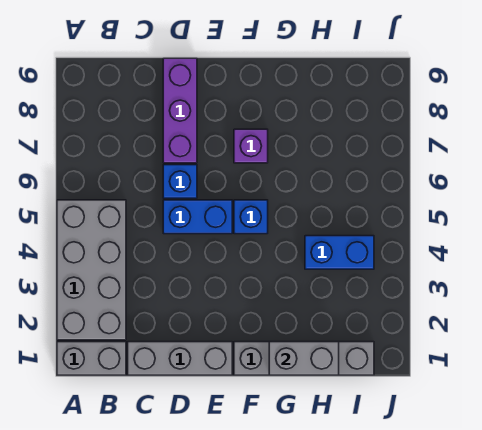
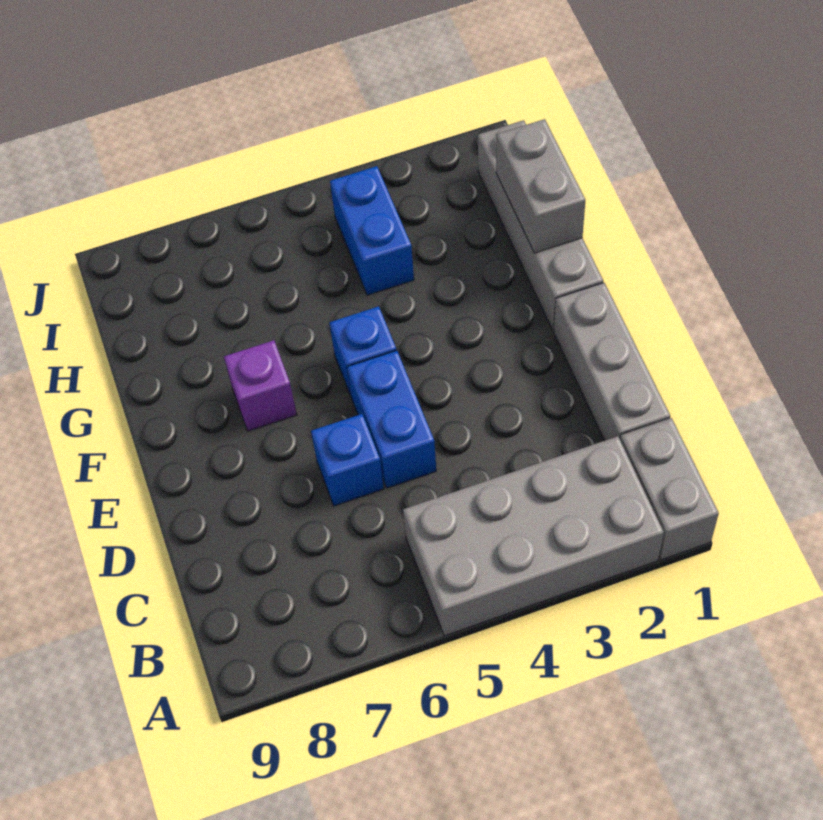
purple 1x3 brick [163,58,197,163] -> none

